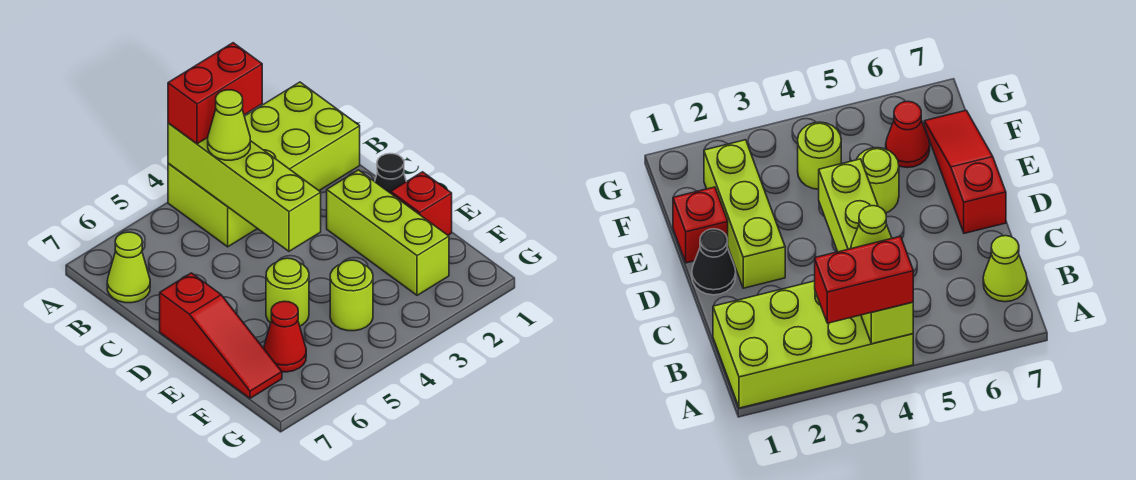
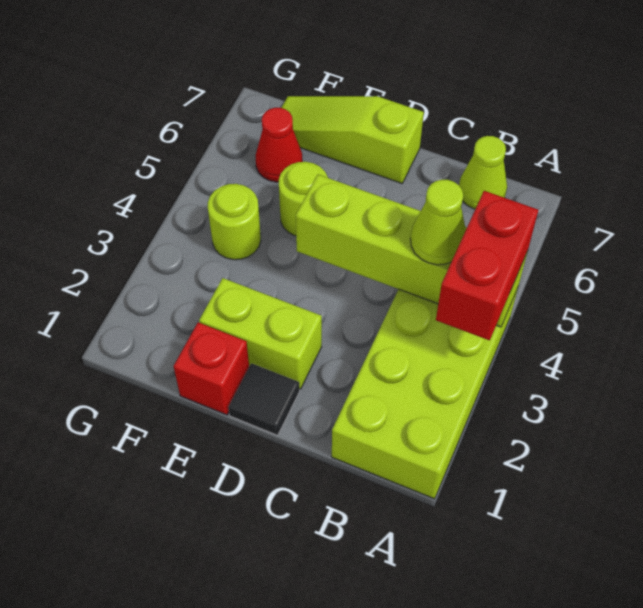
black 1x1 cone [375,154,406,193] -> black 1x1 tile [228,363,300,435]
lime 1x3 brick [327,170,449,295] -> lime 1x2 brick [199,278,322,389]
red 1x3 slope [160,273,282,398] -> lime 1x3 slope [281,96,424,183]

